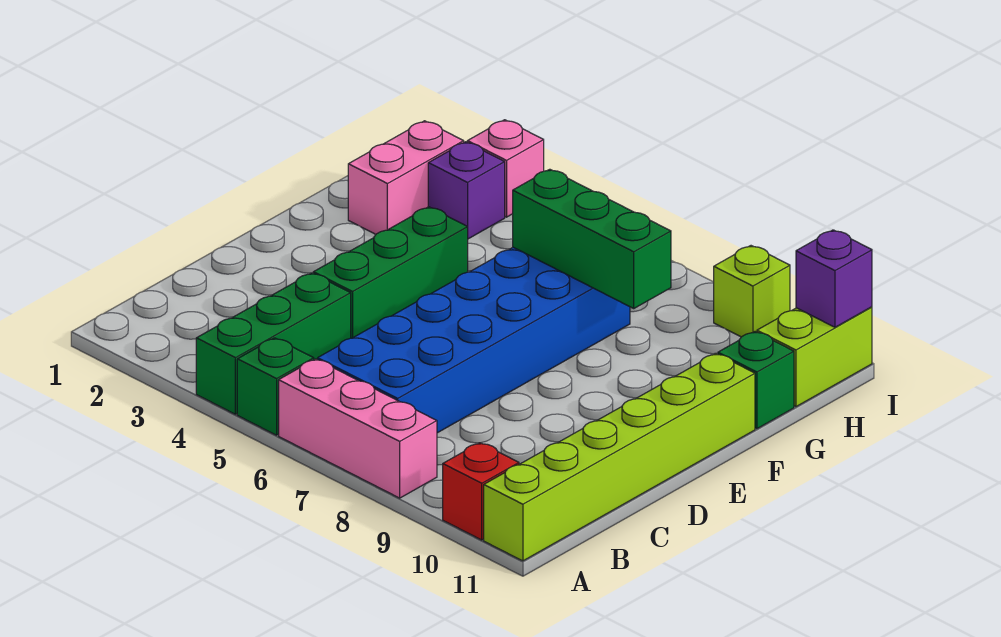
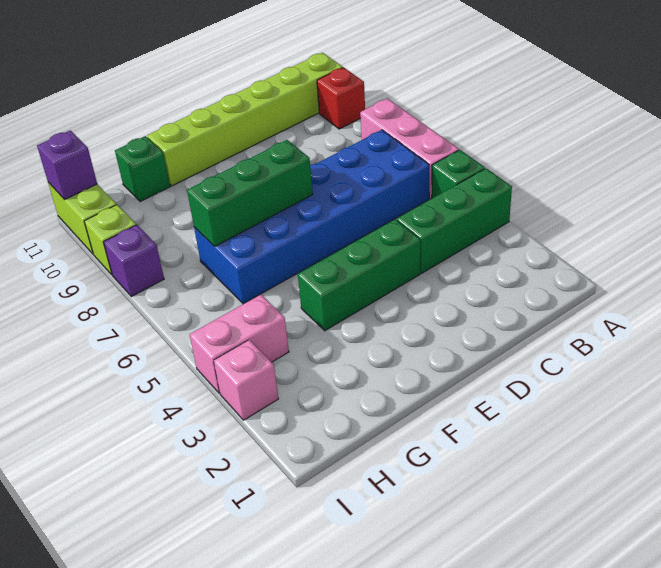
pink 1x2 brick [348,121,464,234] -> pink 1x2 brick moved to [190,295,289,393]
green 1x3 brick [513,169,671,308] -> green 1x3 brick turned to [187,140,313,246]
purple 1x1 brick [428,142,505,239] -> purple 1x1 brick moved to [104,225,164,297]
lime 1x2 brick [757,307,872,407] -> lime 1x2 brick turned to [48,182,117,254]

